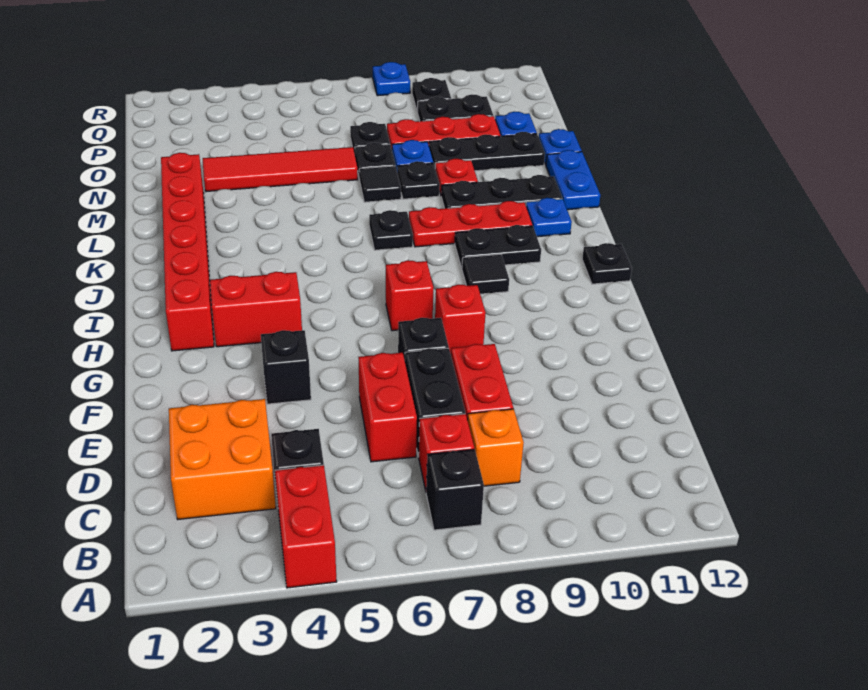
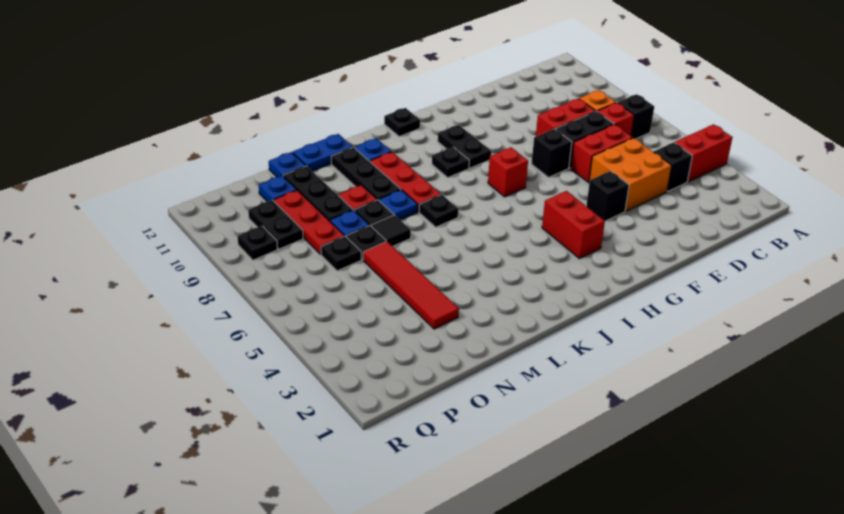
orange 2x2 brick [169,399,276,519] -> orange 2x2 brick moved to [589,138,672,211]
red 1x1 brick [435,284,485,354] -> none
red 1x6 brick [161,153,214,351] -> none
black 1x1 tile [462,254,509,294] -> black 1x1 plate [432,147,469,178]
black 1x2 plate [455,225,541,268] -> black 1x2 plate moved to [438,125,491,168]
blue 1x1 plate [373,62,410,96] -> blue 1x1 plate moved to [379,190,418,220]

